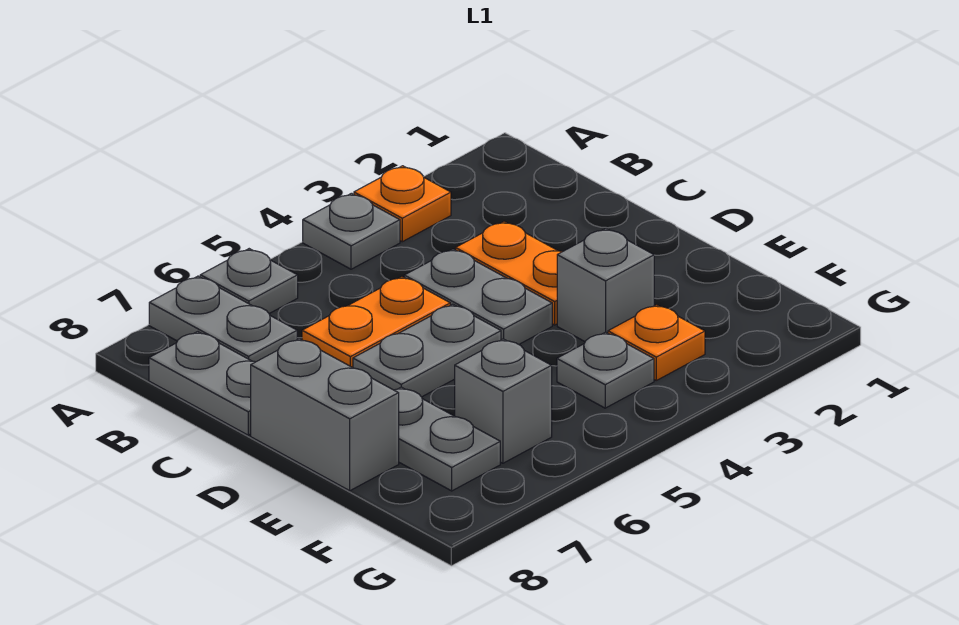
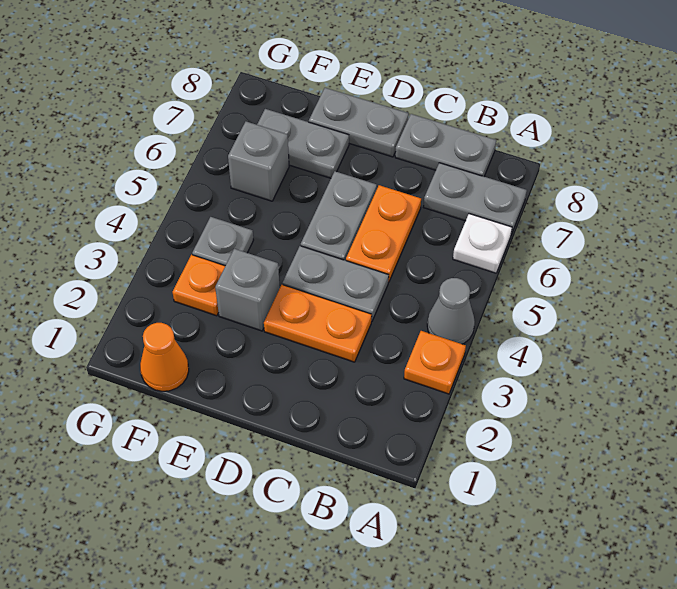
grey 1x1 plate [303,193,400,269] -> grey 1x1 cone [427,278,475,344]
grey 1x1 plate [200,249,298,314] -> white 1x1 plate [453,214,512,273]
grey 1x2 brick [251,339,399,491] -> grey 1x2 plate [309,88,409,157]
none -> orange 1x1 cone [140,323,189,391]

